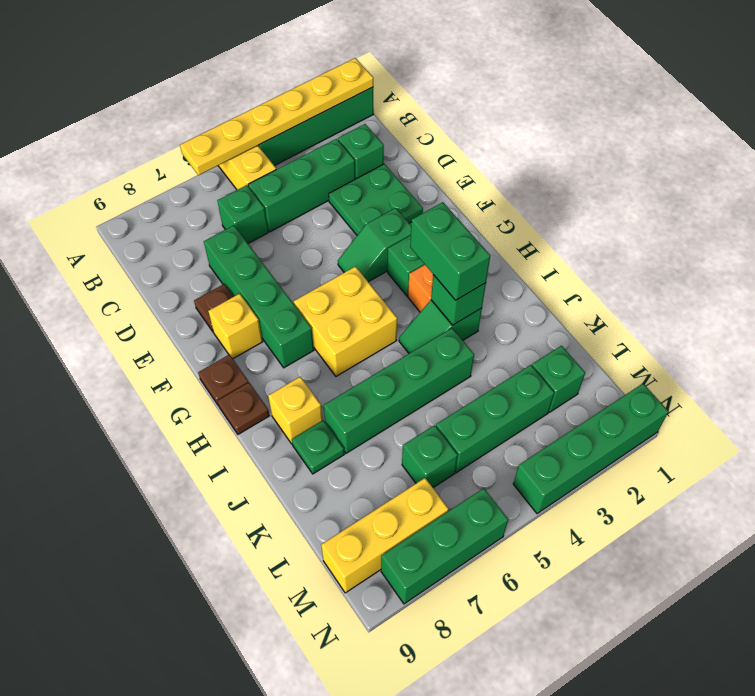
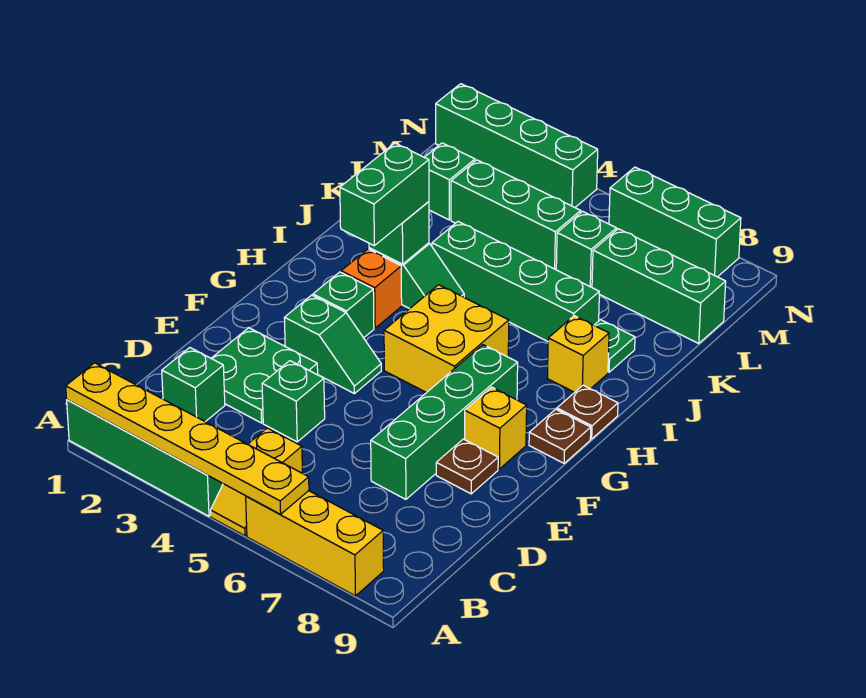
green 1x3 brick [248,139,355,232] -> green 1x3 brick moved to [592,229,726,344]
green 1x1 brick [217,185,268,243] -> green 1x1 brick moved to [262,361,325,442]
yellow 1x3 brick [321,478,449,593] -> yellow 1x3 brick moved to [246,491,384,596]

